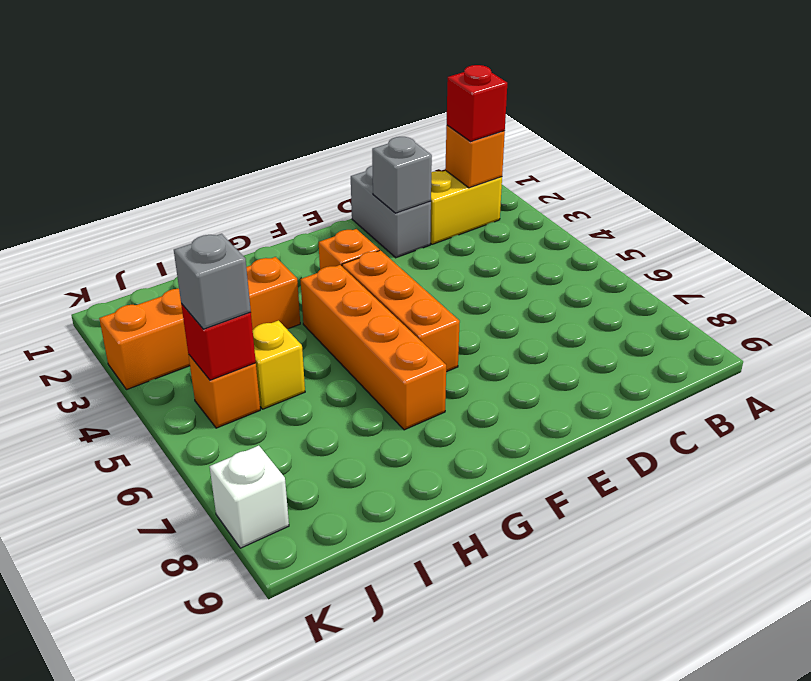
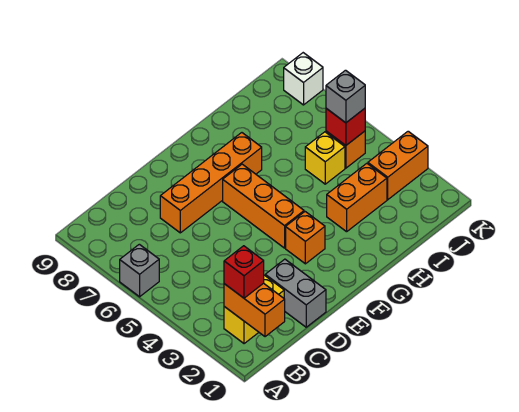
orange 1x1 brick [445,125,505,188] -> orange 1x2 brick [224,283,285,337]
grey 1x1 brick [372,137,432,213] -> grey 1x1 brick moved to [120,244,159,297]
orange 1x4 brick [300,265,446,430] -> orange 1x4 brick turned to [160,133,262,233]

